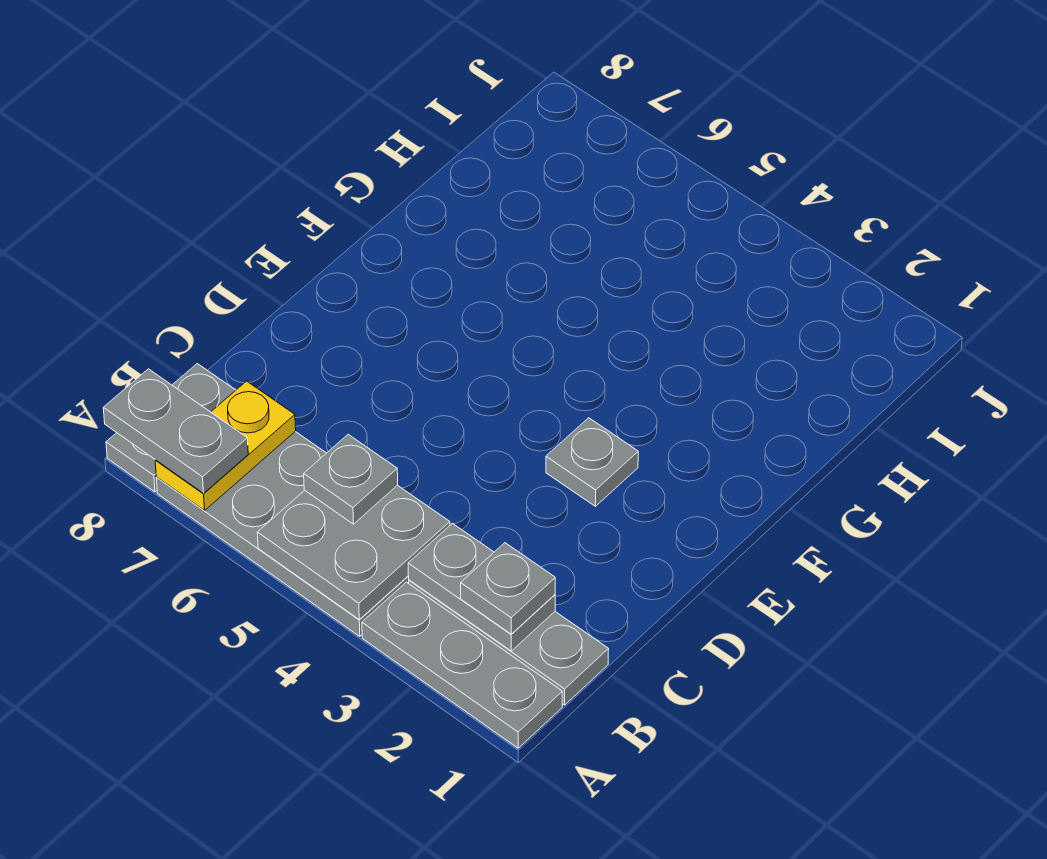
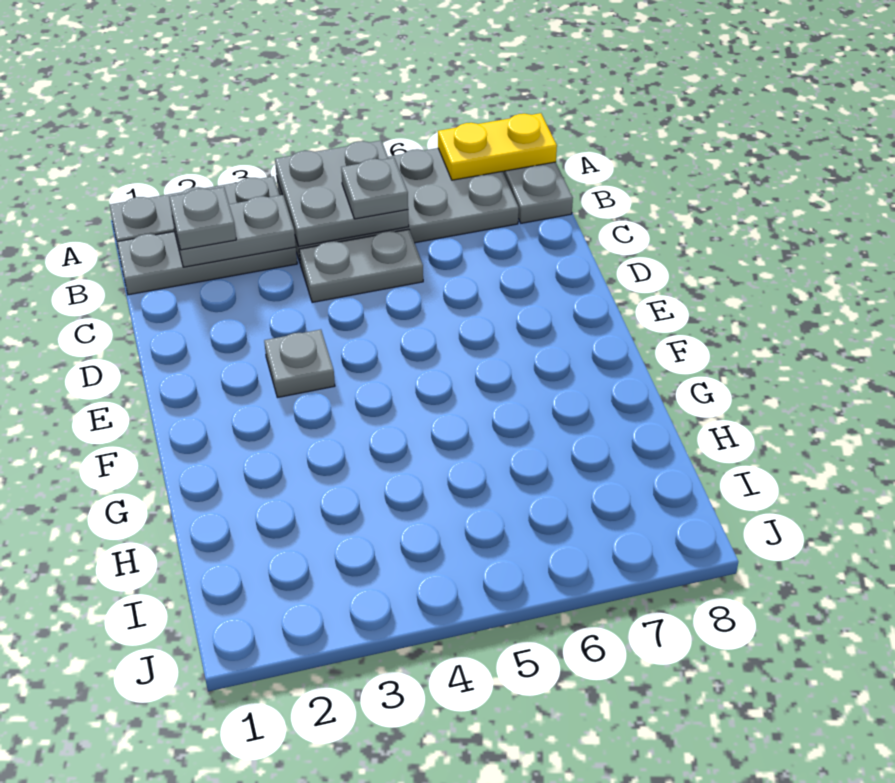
yellow 1x2 plate [155,381,296,510] -> yellow 1x2 plate turned to [438,113,557,180]
grey 1x2 plate [103,369,248,493] -> grey 1x2 plate moved to [299,229,423,303]

